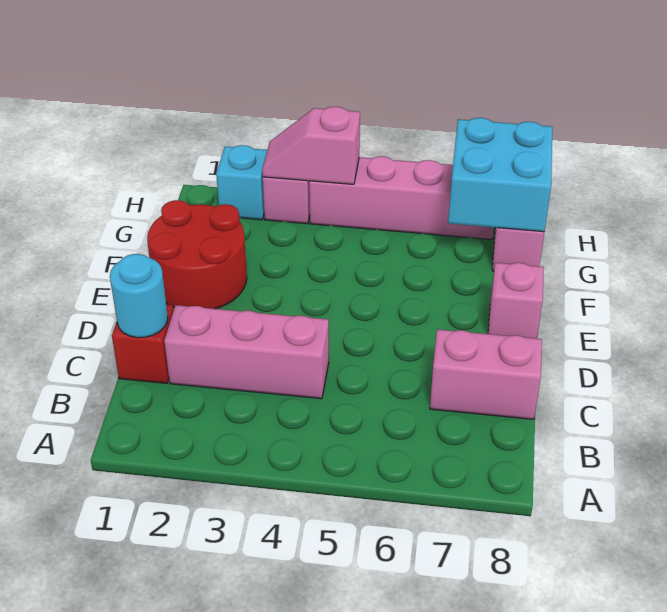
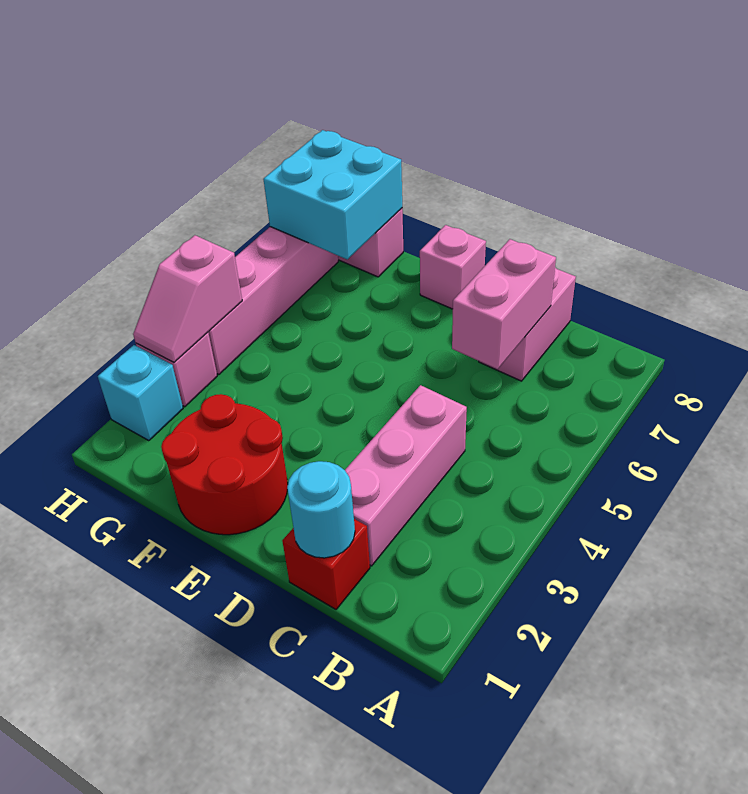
none -> pink 1x2 brick [452,239,556,369]

